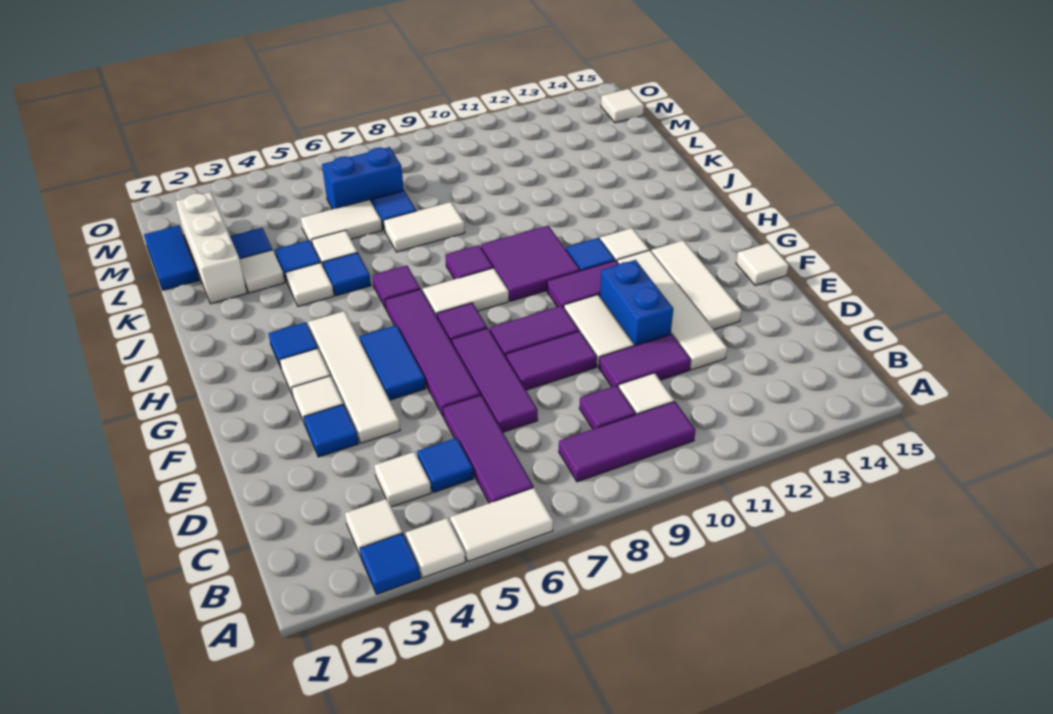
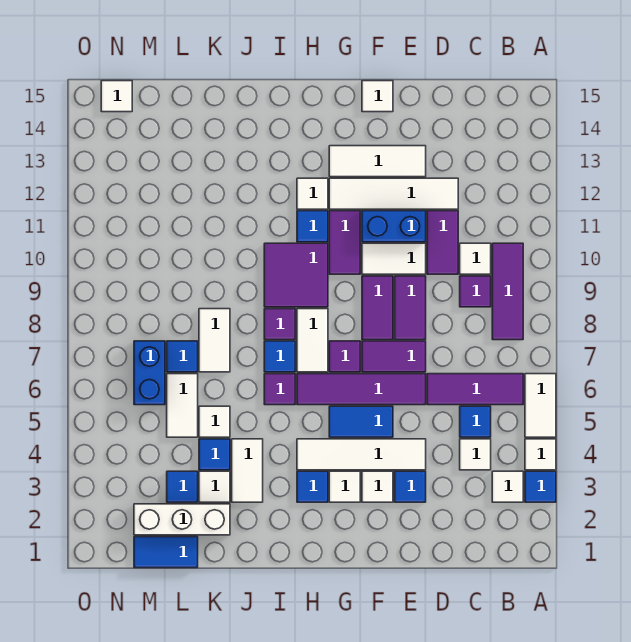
purple 1x3 tile [452,328,538,432] -> purple 1x2 tile [362,341,426,372]
white 1x1 tile [285,263,334,307] -> white 1x2 tile [232,439,263,502]
blue 1x1 tile [323,252,371,296] -> blue 1x1 tile moved to [264,341,295,372]

